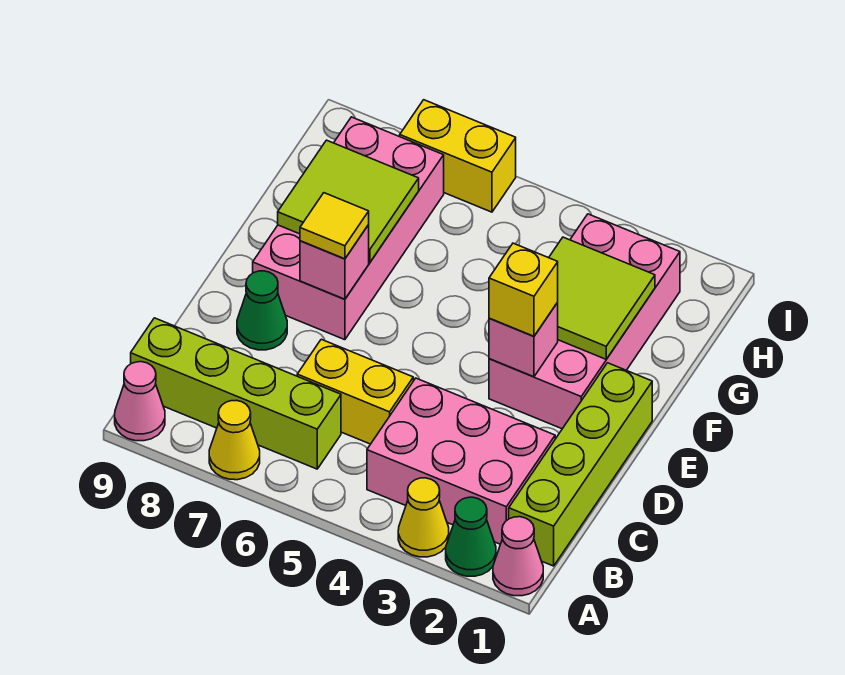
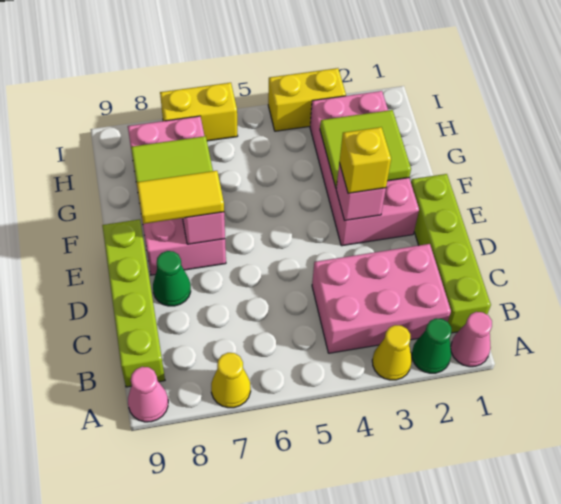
lime 1x4 brick [131,318,341,469] -> lime 1x4 brick turned to [102,219,165,387]
yellow 1x2 brick [297,339,413,444] -> yellow 1x2 brick moved to [268,68,346,131]
yellow 1x1 tile [300,193,369,259] -> yellow 1x2 tile [137,171,224,224]

